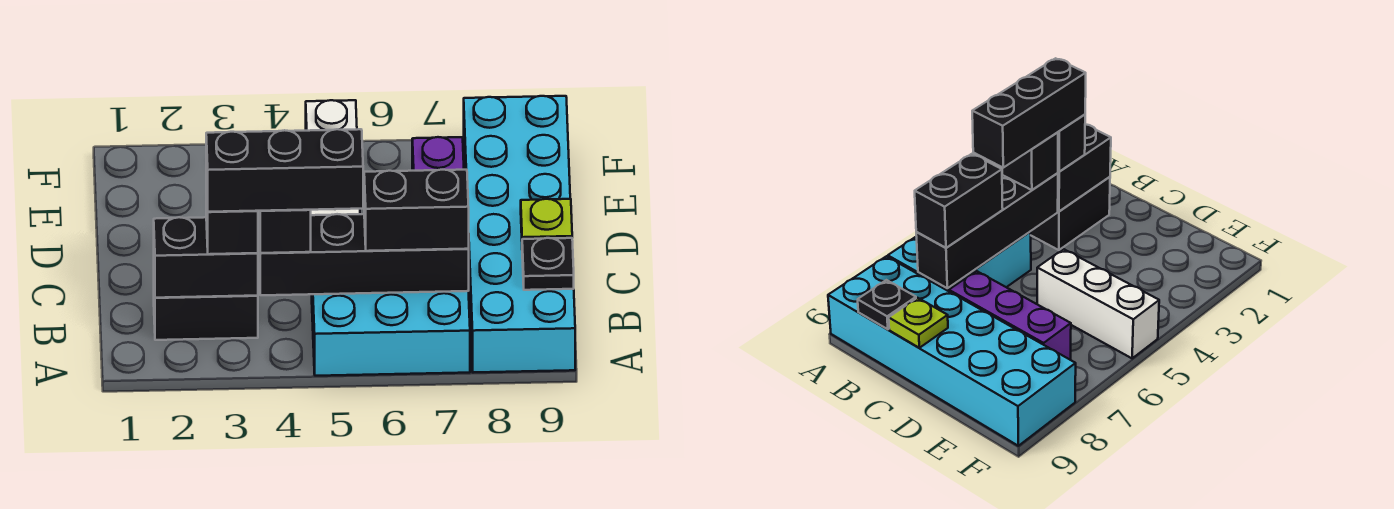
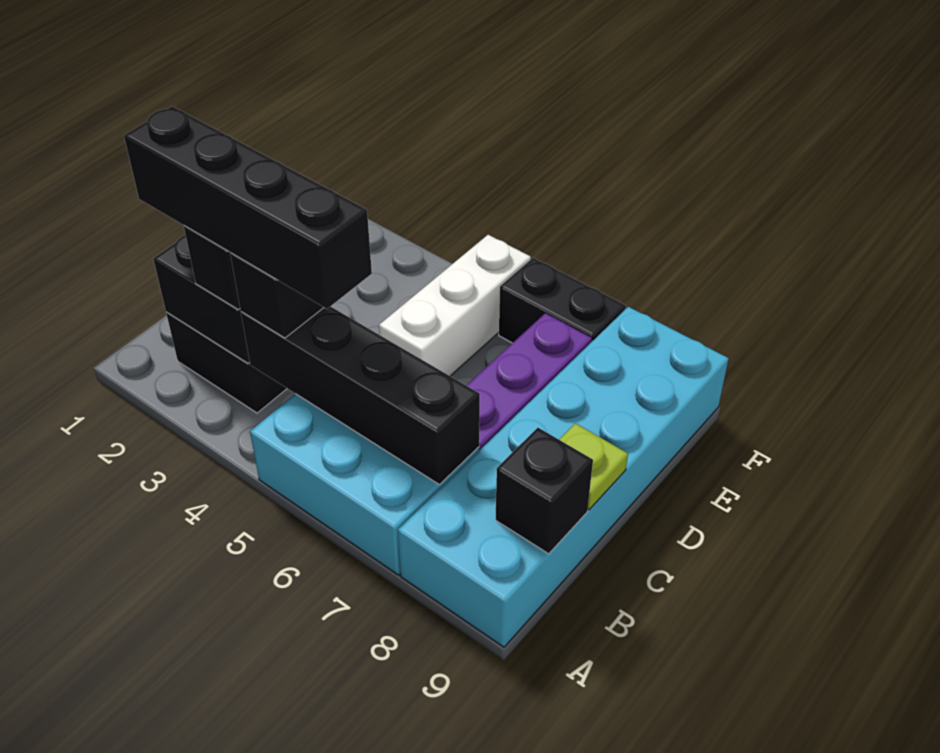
black 1x3 brick [206,129,363,212] -> black 1x4 brick [124,106,372,309]
black 1x2 brick [364,170,469,251] -> black 1x2 brick moved to [499,258,626,343]
black 1x1 plate [522,238,574,290] -> black 1x1 brick [495,428,593,554]

